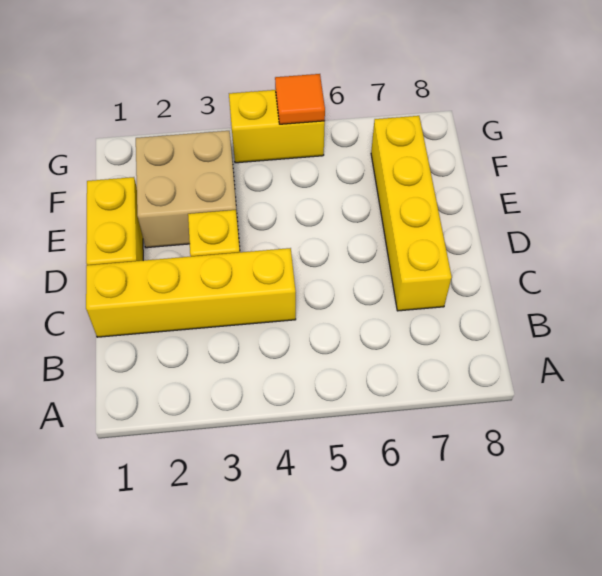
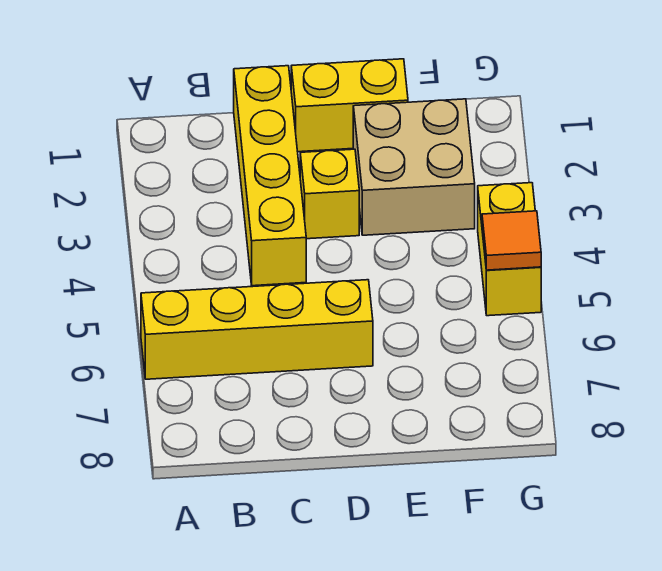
yellow 1x4 brick [371,116,452,311] -> yellow 1x4 brick moved to [141,280,373,379]

